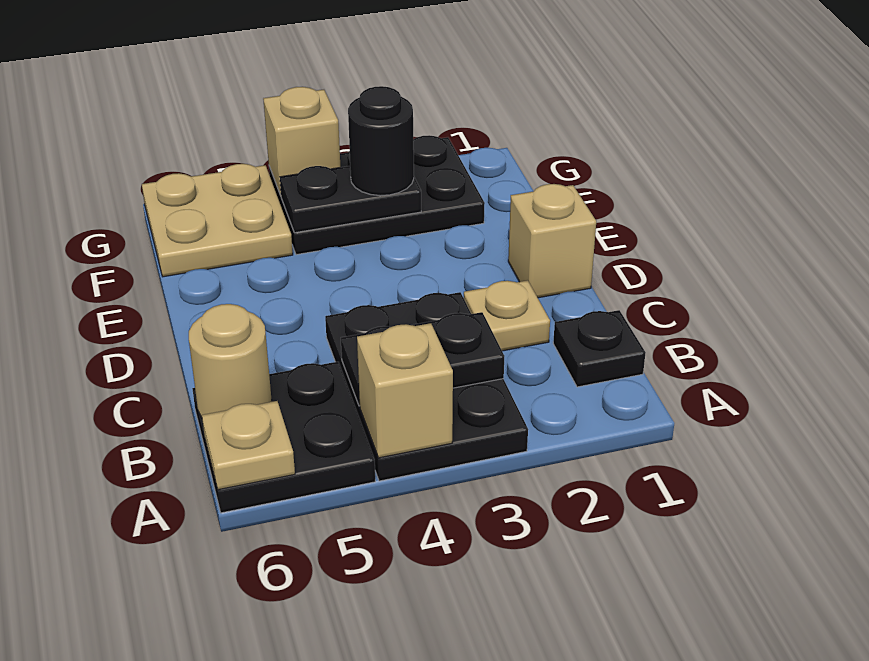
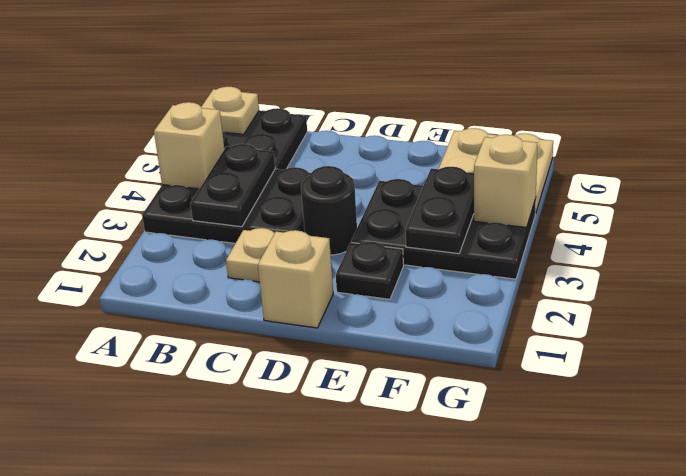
black 1x1 plate [553,310,646,387] -> black 1x1 plate moved to [336,242,403,299]
tan 1x1 round brick [189,304,272,418] -> none
black 2x3 plate [269,135,485,255] -> black 2x3 plate turned to [351,179,536,279]
black 1x1 round brick [348,86,414,196] -> black 1x1 round brick moved to [301,166,357,255]

